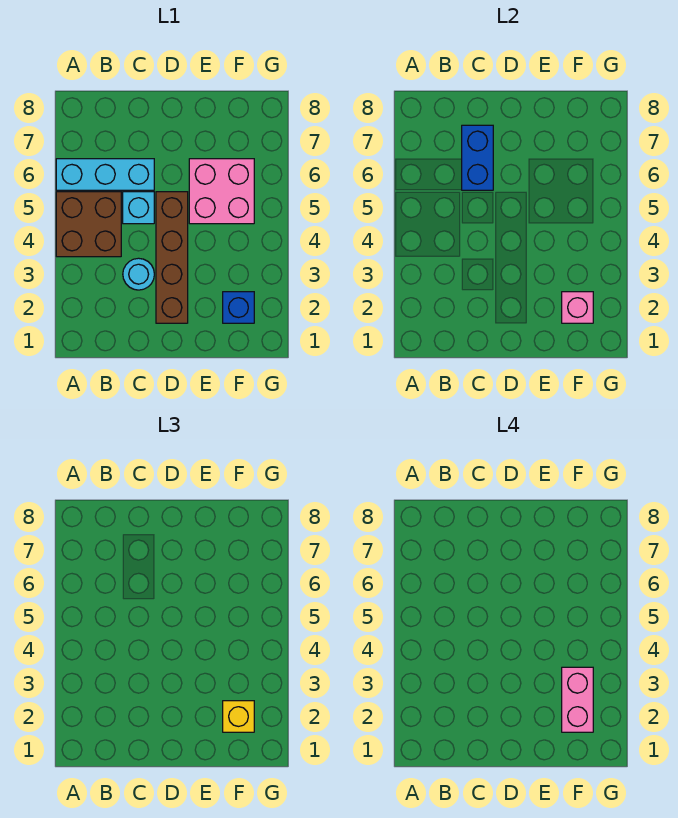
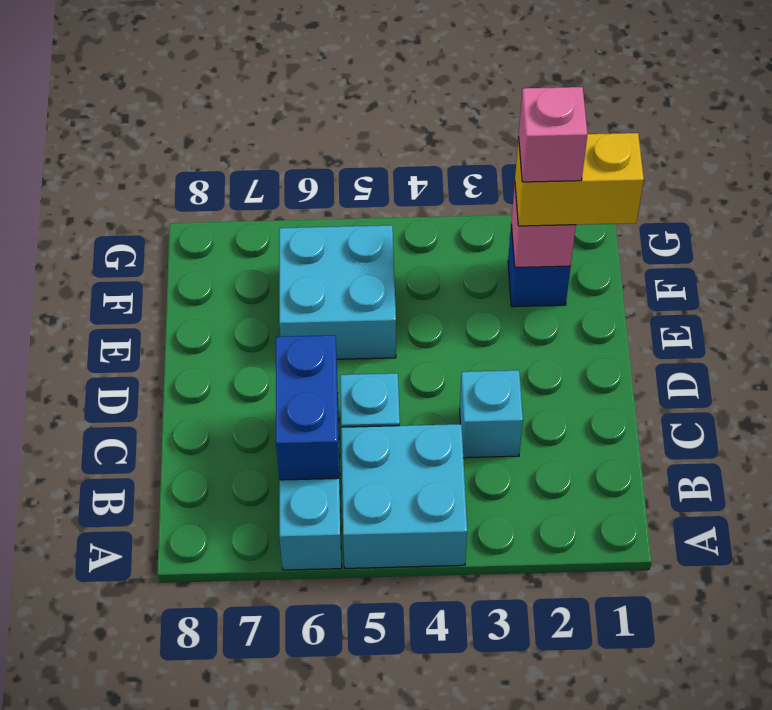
brown 2x2 brick [56,192,121,257] -> cyan 2x2 brick [341,424,467,568]
cyan 1x1 round brick [123,258,154,290] -> cyan 1x1 brick [460,370,523,458]
blue 1x2 brick [462,125,493,190] -> blue 1x2 brick turned to [276,335,339,480]
brown 1x4 brick [156,192,188,323] -> none
pink 2x2 brick [189,159,254,224] -> cyan 2x2 brick [279,225,396,359]
yellow 1x1 brick [223,701,254,732] -> yellow 1x2 brick [515,133,644,226]
pink 1x2 brick [562,667,593,732] -> pink 1x1 brick [519,87,588,182]

